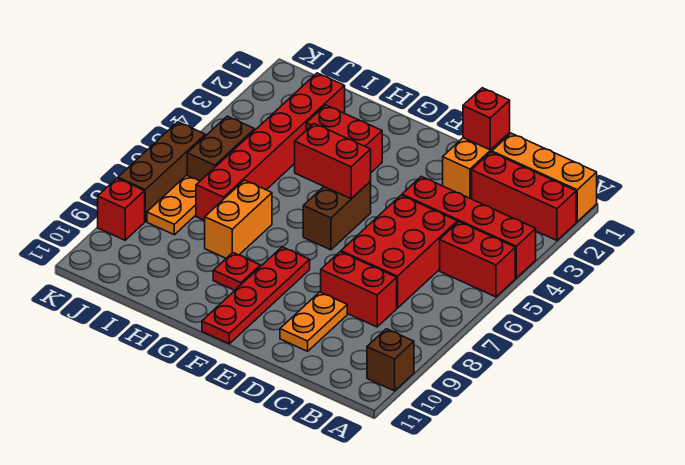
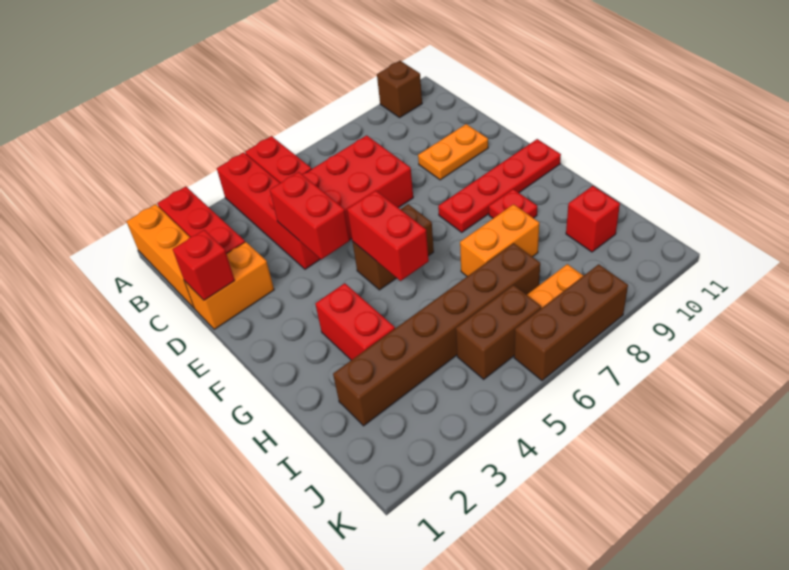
red 1x2 brick [321,252,397,327] -> red 1x2 brick moved to [270,172,350,260]
red 1x6 brick [196,73,345,221] -> brown 1x6 brick [333,243,540,426]
red 1x1 brick [98,178,145,240] -> red 1x1 brick moved to [566,186,620,252]

